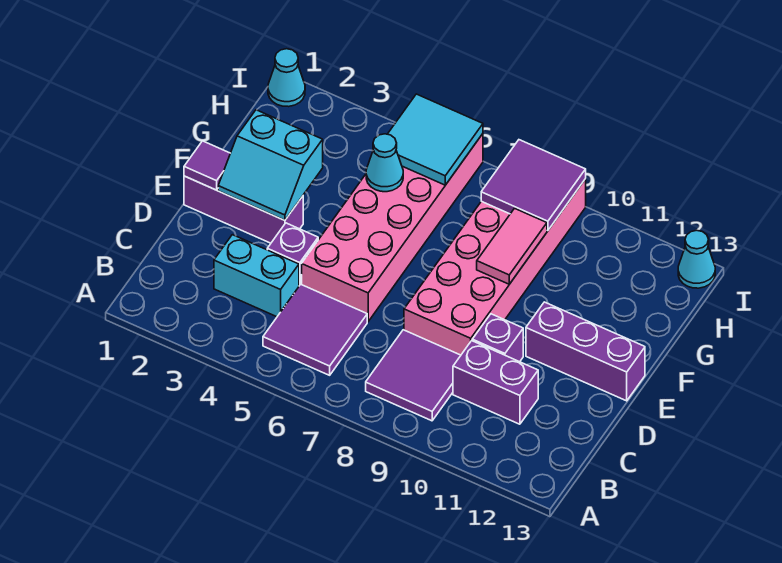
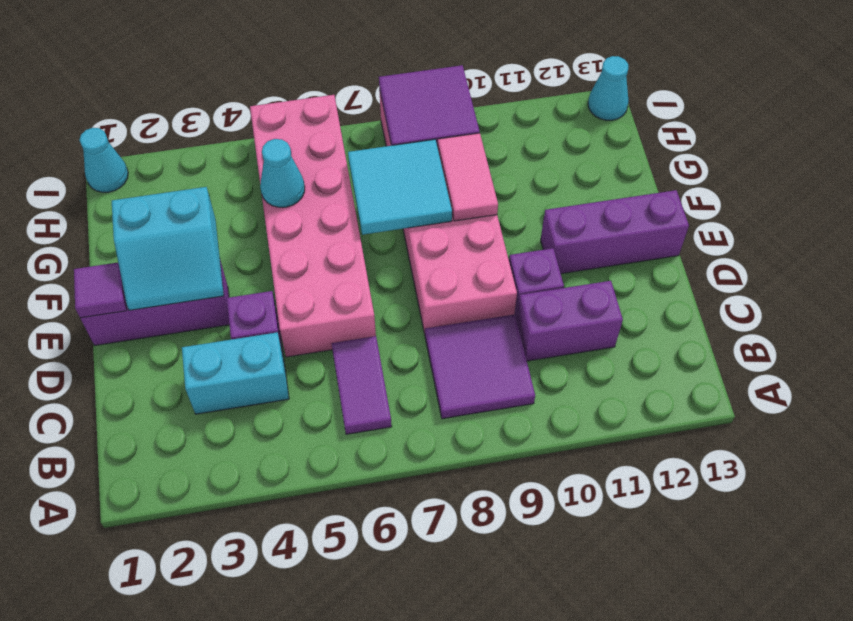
purple 2x2 tile [263,284,367,375] -> purple 1x2 tile [332,336,392,434]
cyan 2x2 tile [388,94,483,185] -> cyan 2x2 tile moved to [348,139,452,235]

